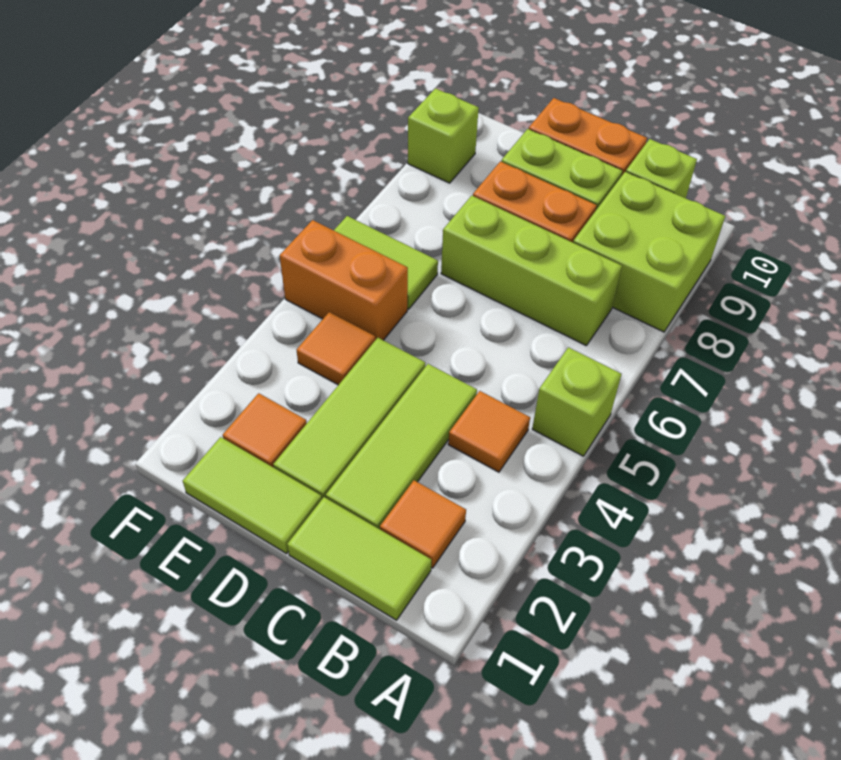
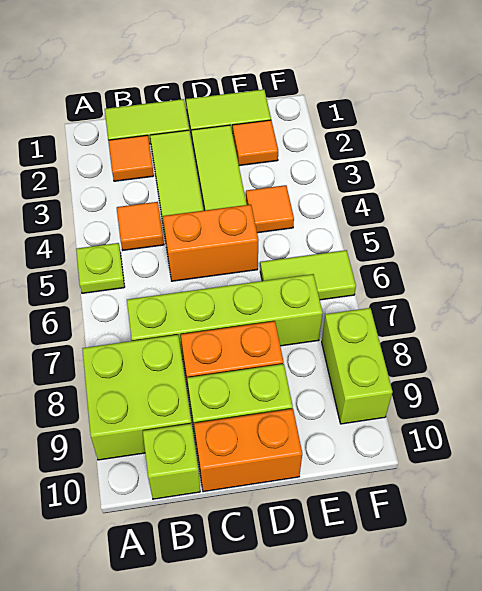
lime 1x1 brick [532,347,621,456] -> lime 1x1 plate [76,243,125,293]
lime 1x3 brick [441,196,622,346] -> lime 1x4 brick [127,274,323,360]
orange 1x2 brick [280,220,408,340] -> orange 1x2 brick moved to [163,205,259,281]
lime 1x1 brick [408,88,479,183] -> lime 1x2 brick [322,308,393,424]

